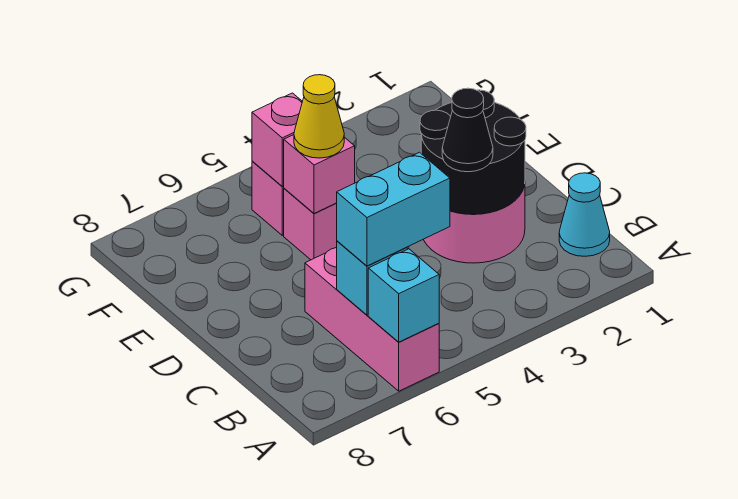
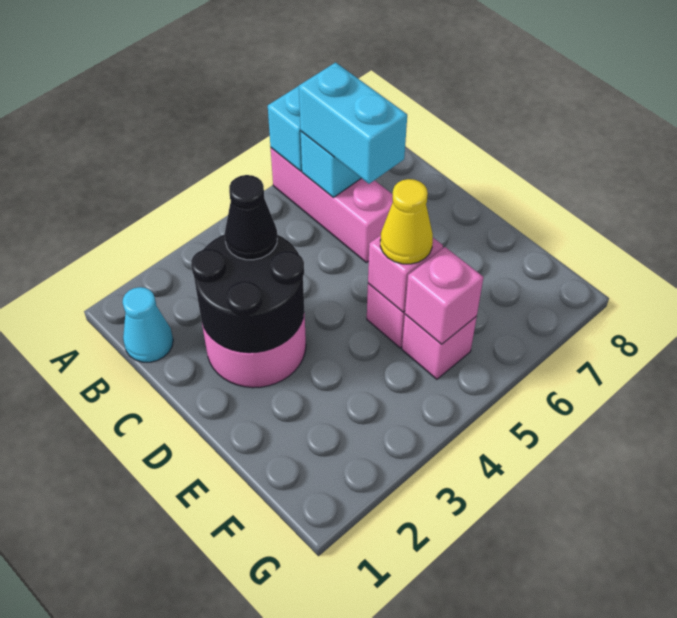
cyan 1x2 brick [337,152,450,266] -> cyan 1x2 brick turned to [299,62,407,184]

